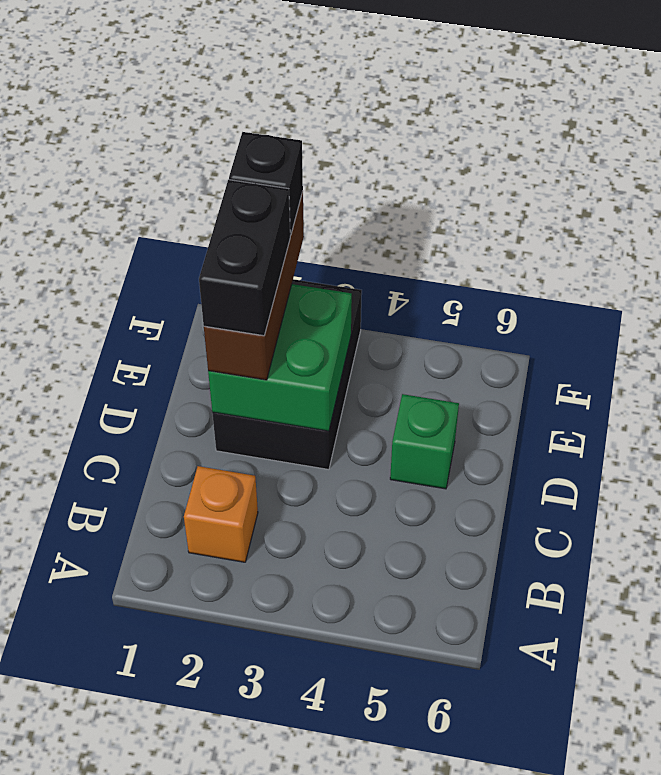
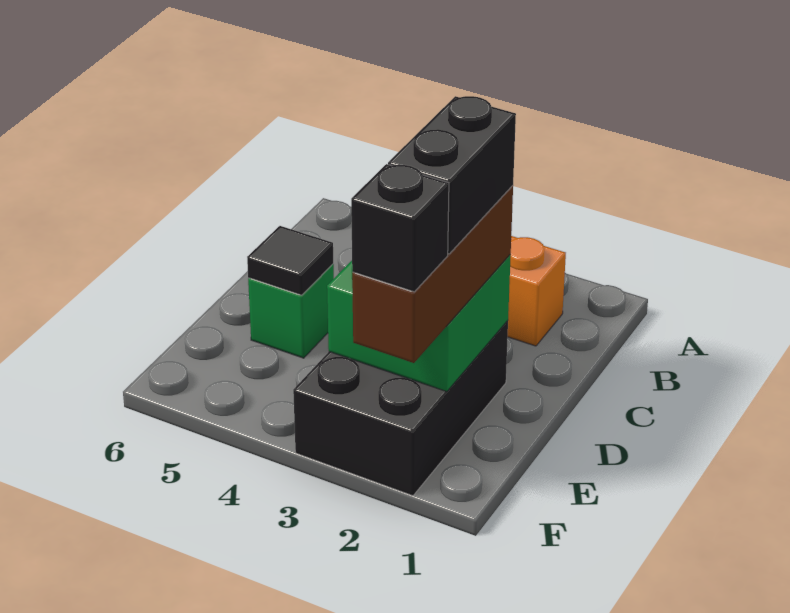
none -> black 1x1 tile [247,226,333,295]

